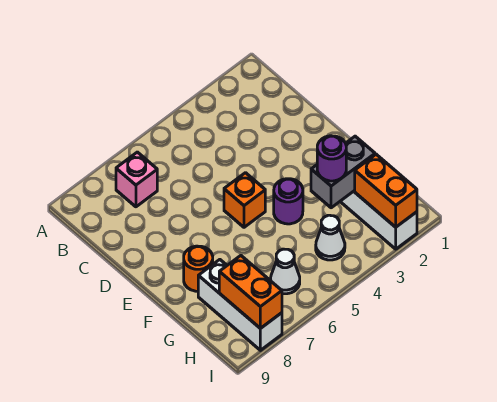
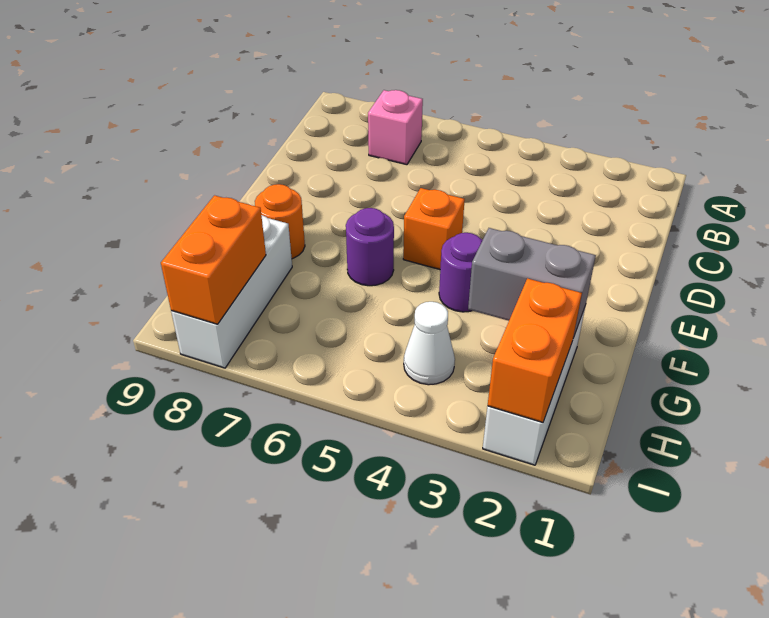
purple 1x1 round brick [317,136,346,181] -> purple 1x1 round brick moved to [346,208,394,286]
white 1x1 cone [271,249,300,294] -> none

